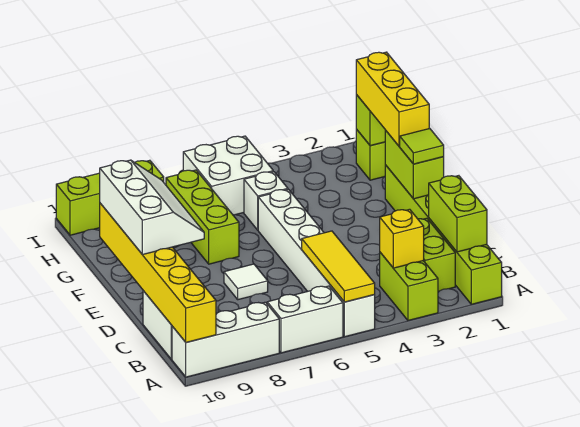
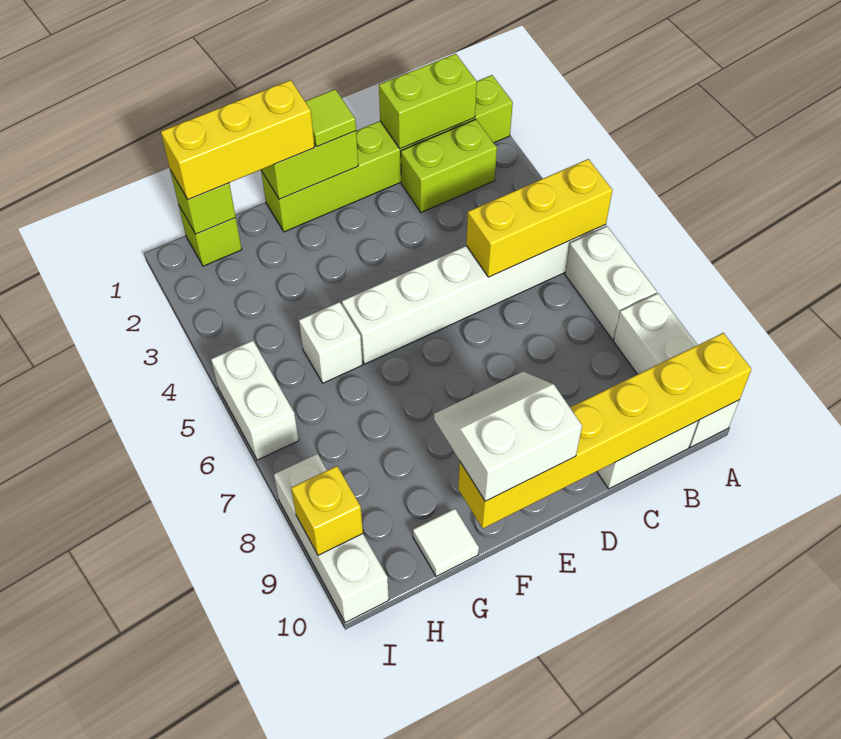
lime 1x2 brick [380,252,438,320] -> none
yellow 1x3 tile [302,231,375,302] -> yellow 1x3 brick [466,159,612,277]
yellow 1x1 brick [380,209,424,268] -> yellow 1x1 brick moved to [291,466,363,555]
white 1x1 tile [224,264,268,300] -> white 1x1 tile moved to [413,509,479,576]
white 2x3 slope [100,160,204,255] -> white 2x2 slope [434,371,582,501]
lime 1x3 brick [166,170,239,264] -> none
white 2x2 brick [183,136,273,215] -> white 1x2 brick [211,340,299,460]
lime 1x3 brick [56,160,164,235] -> white 1x3 brick [274,454,389,623]

